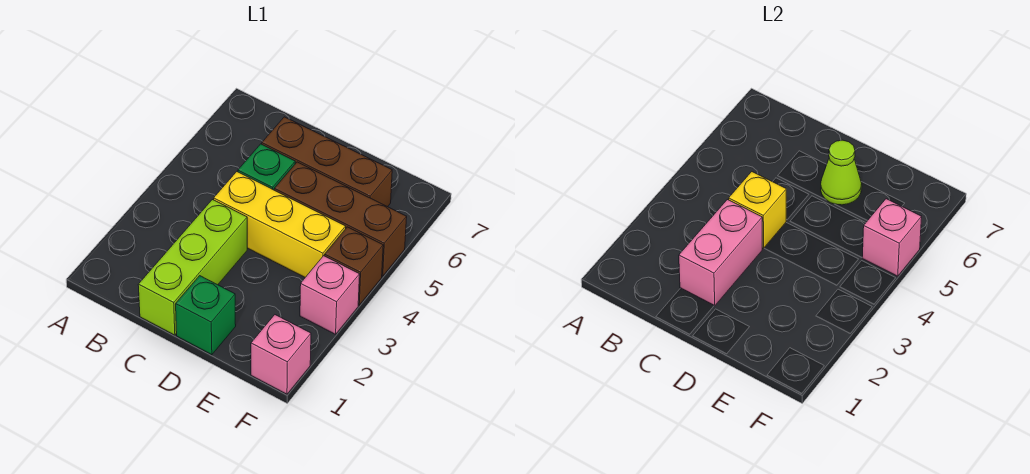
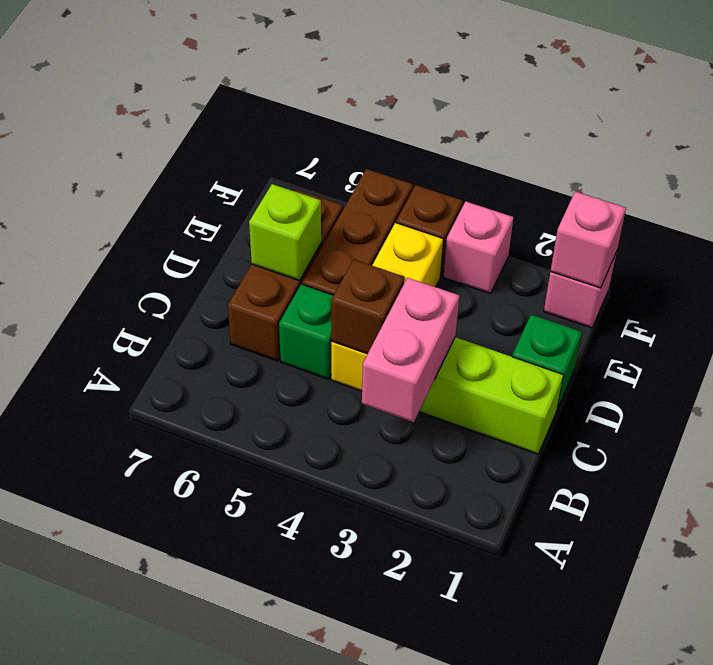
pink 1x2 brick [679,200,762,306] -> pink 1x2 brick turned to [362,278,459,422]
yellow 1x1 brick [729,172,786,249] -> brown 1x1 brick [331,259,405,354]
lime 1x1 cone [821,140,862,205] -> lime 1x1 brick [249,184,321,280]
pink 1x1 brick [862,199,922,276] -> pink 1x1 brick moved to [551,191,626,288]

